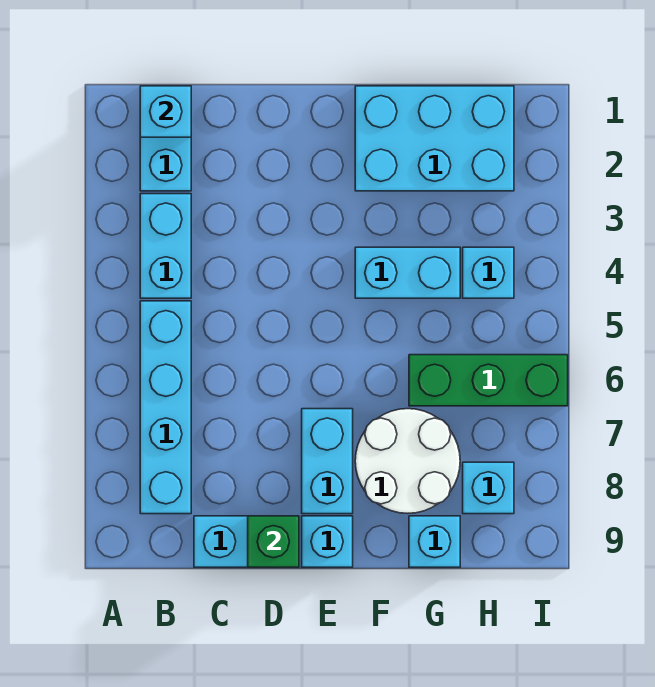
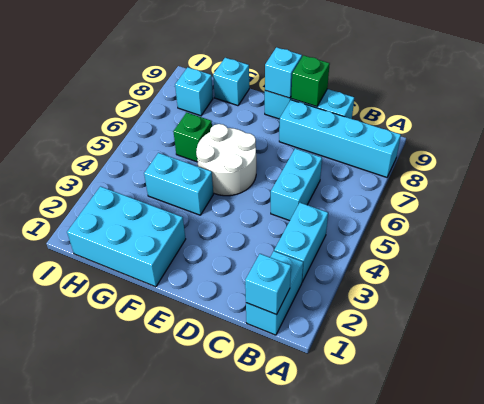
cyan 1x4 brick [140,301,191,514] -> cyan 1x4 brick turned to [279,100,401,177]
cyan 1x2 brick [302,409,353,514] -> cyan 1x2 brick moved to [271,149,322,221]
white 2x2 round brick [355,409,460,513] -> white 2x2 round brick moved to [196,124,256,196]
green 1x3 brick [409,355,568,406] -> green 1x1 brick [173,112,212,162]
cyan 1x1 brick [463,247,514,298] -> cyan 1x1 brick moved to [265,47,302,98]

